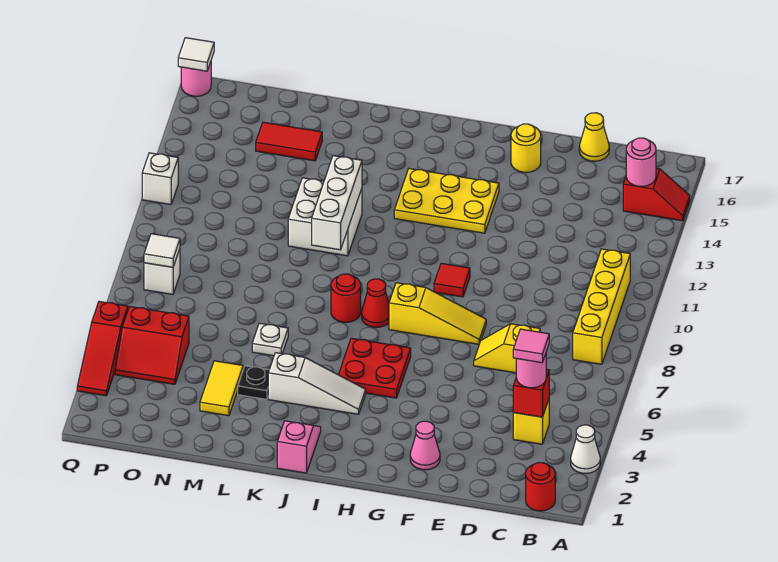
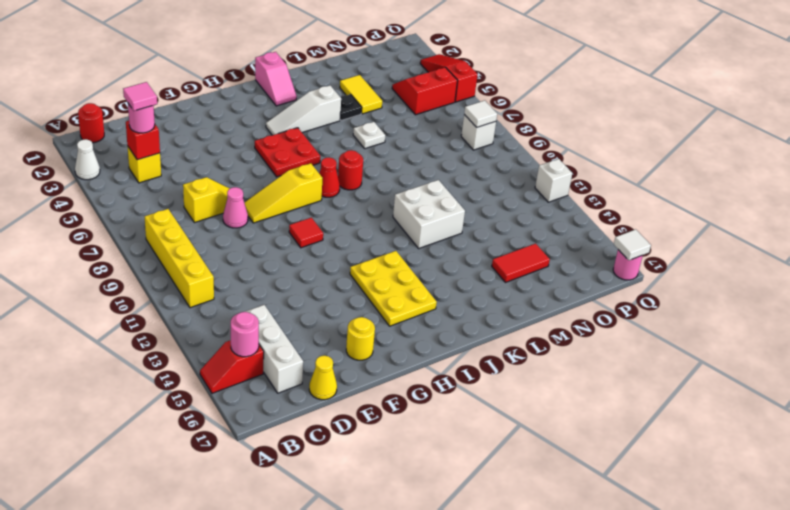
pink 1x1 cone [410,421,440,470] -> pink 1x1 cone moved to [223,187,248,228]
yellow 2x3 plate [394,169,499,233] -> yellow 2x3 plate turned to [350,251,437,326]
white 1x3 brick [312,156,362,250] -> white 1x3 brick moved to [245,305,303,393]

